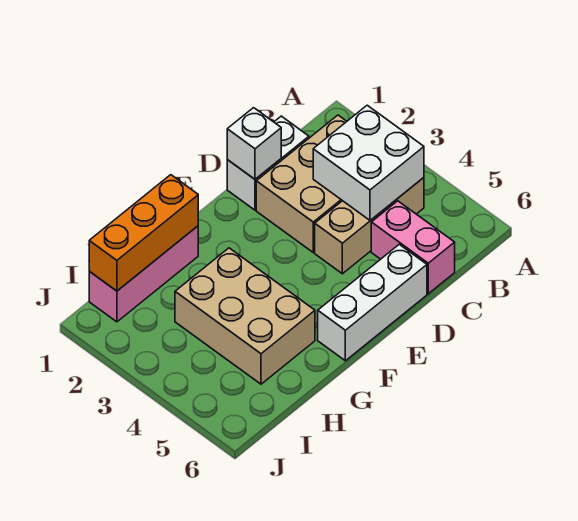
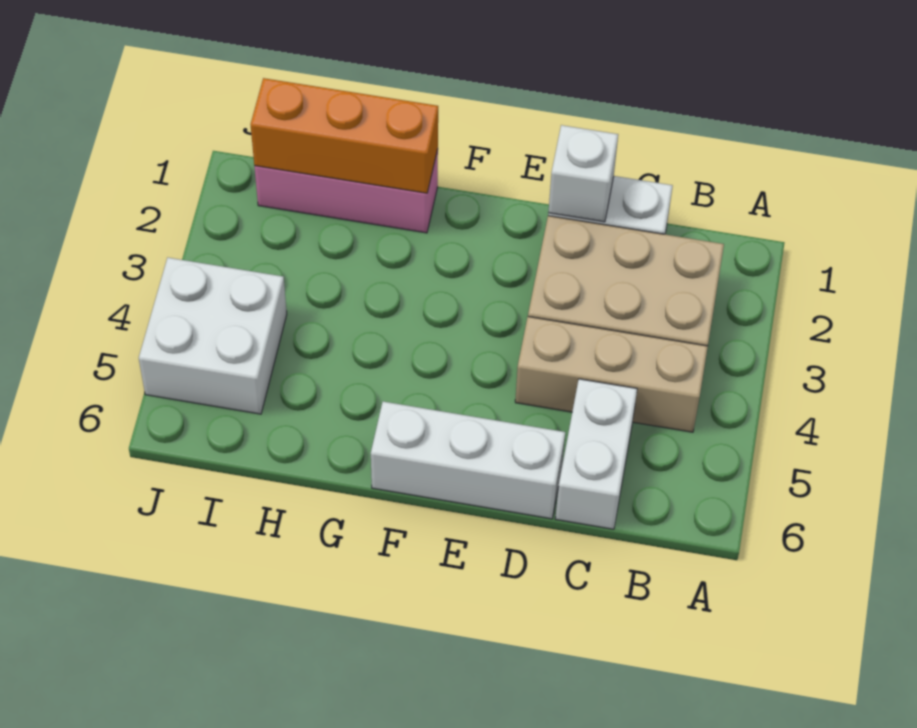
white 2x2 brick [313,105,424,220] -> white 2x2 brick moved to [139,258,287,414]
pink 1x2 brick [371,201,455,294] -> white 1x2 brick [555,379,637,529]
tan 2x3 brick [175,248,315,384] -> none

